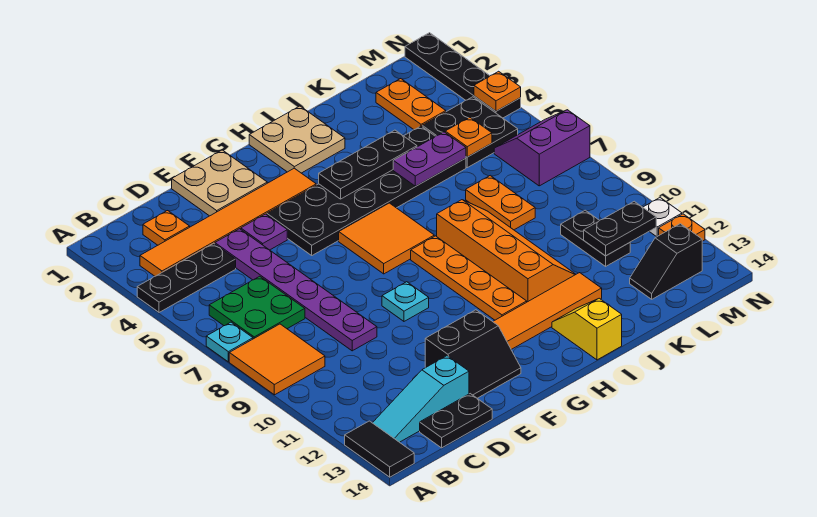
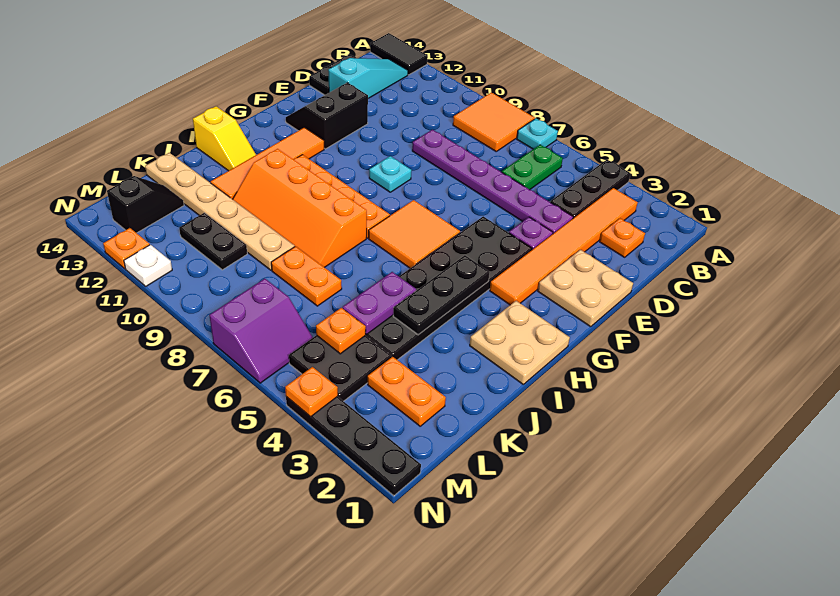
green 2x2 plate [209,276,305,339] -> green 1x2 plate [502,145,563,190]
none -> tan 1x6 plate [145,153,295,270]
black 1x2 plate [584,201,656,256] -> none

